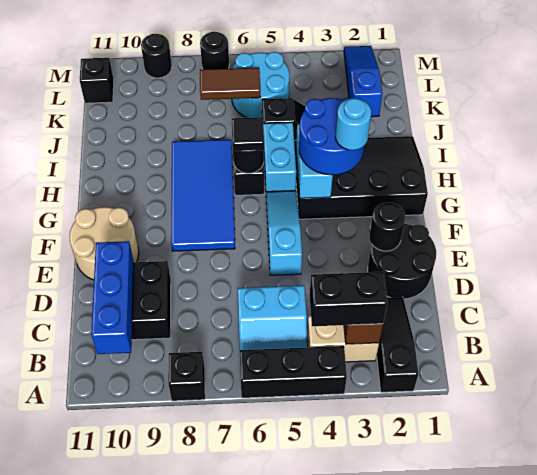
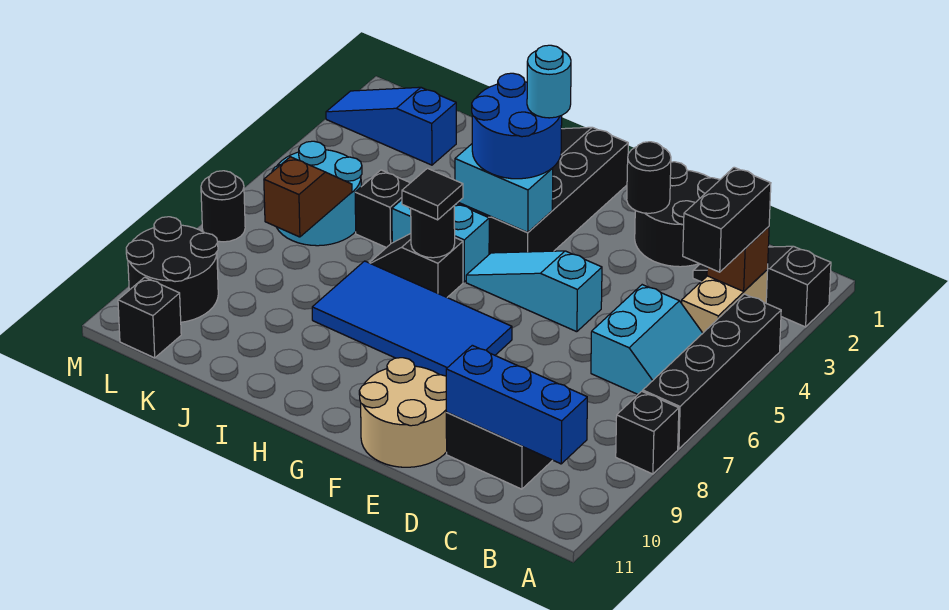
black 1x3 brick [240,346,347,398] -> black 1x4 brick [643,294,781,449]
brown 1x2 tile [200,68,261,100] -> brown 1x2 slope [264,157,352,237]
black 1x1 round brick [141,33,172,78] -> black 2x2 round brick [126,217,218,322]

